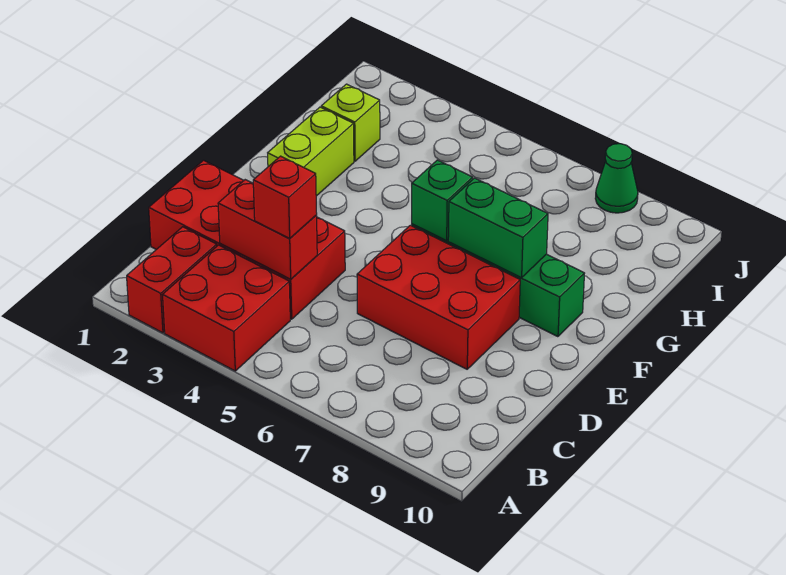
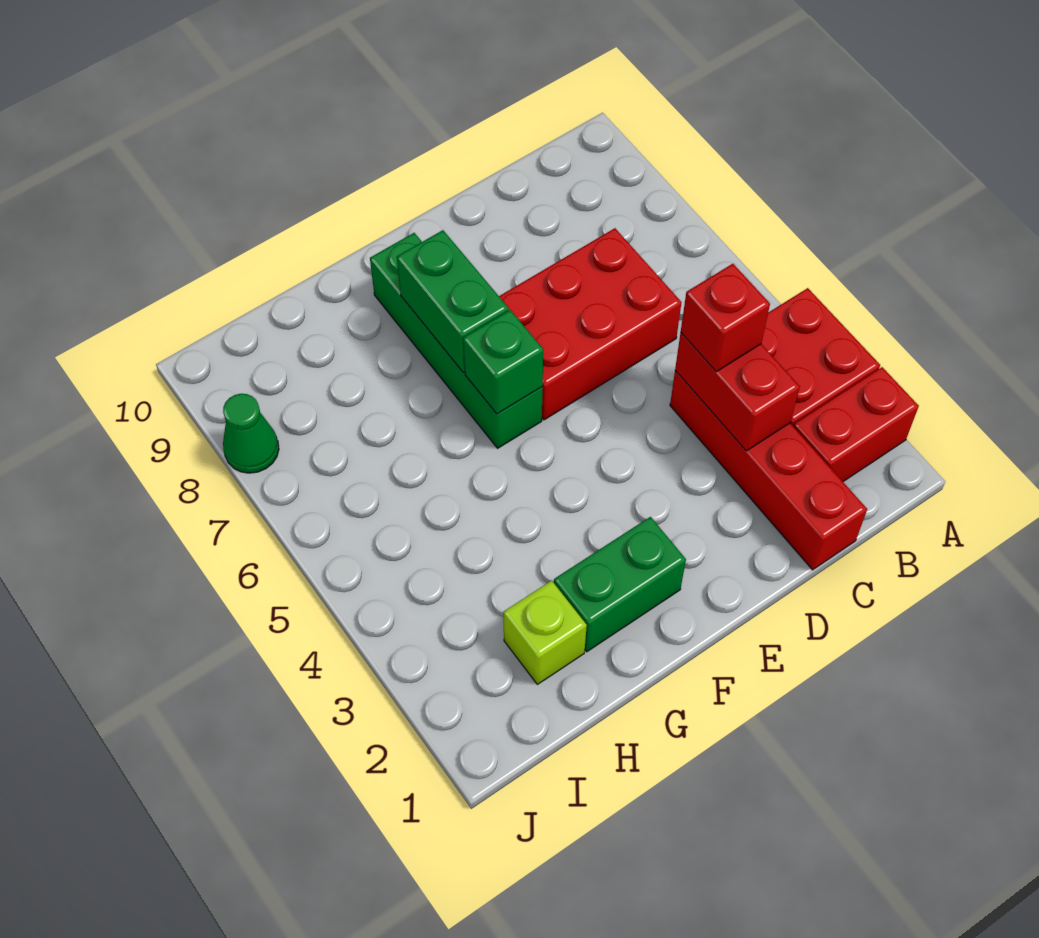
red 2x4 brick [149,160,345,319] -> red 1x4 brick [670,371,867,570]
red 2x3 brick [357,225,520,369] -> red 2x3 brick turned to [499,228,682,420]
lime 1x2 brick [268,107,354,196] -> green 1x2 brick [554,517,686,652]

